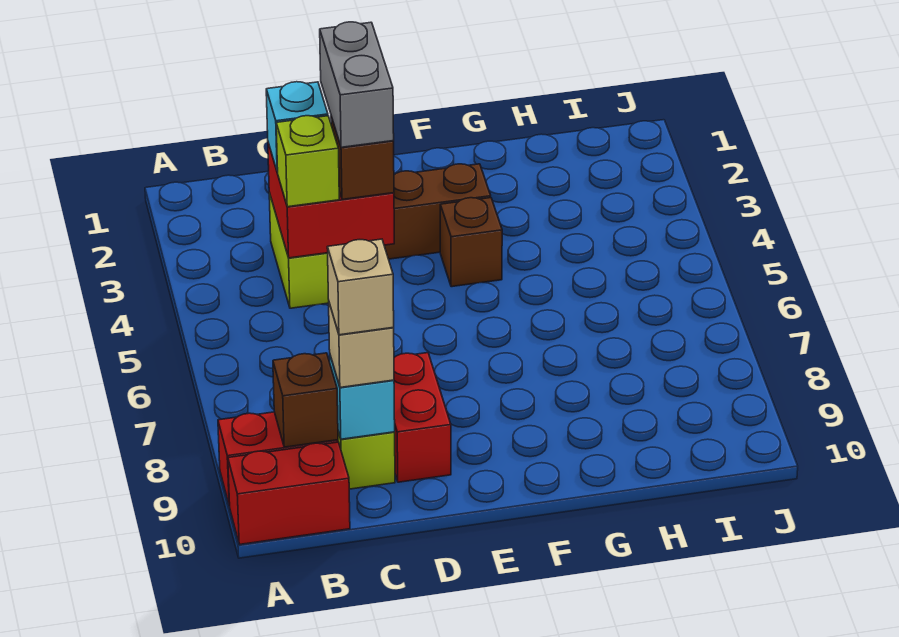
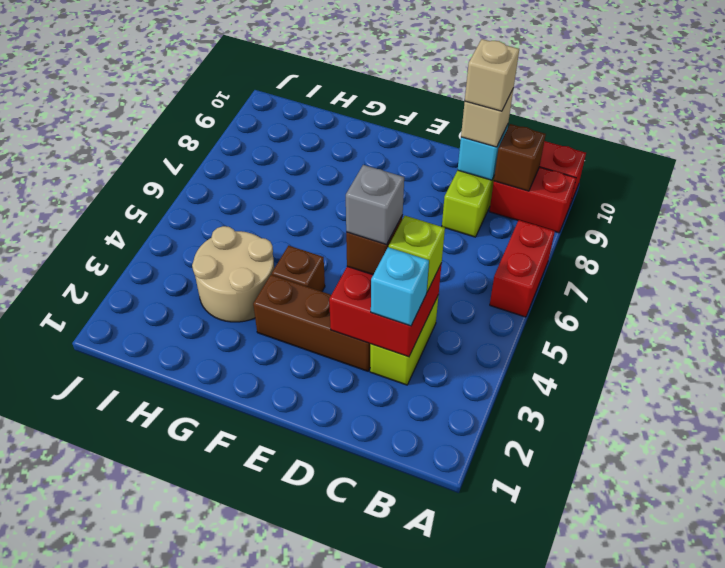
grey 1x2 brick [320,22,394,147] -> grey 1x1 brick [346,165,404,245]
red 1x2 brick [394,353,451,482] -> red 1x2 brick moved to [490,220,555,317]
none -> tan 2x2 round brick [192,226,274,322]

